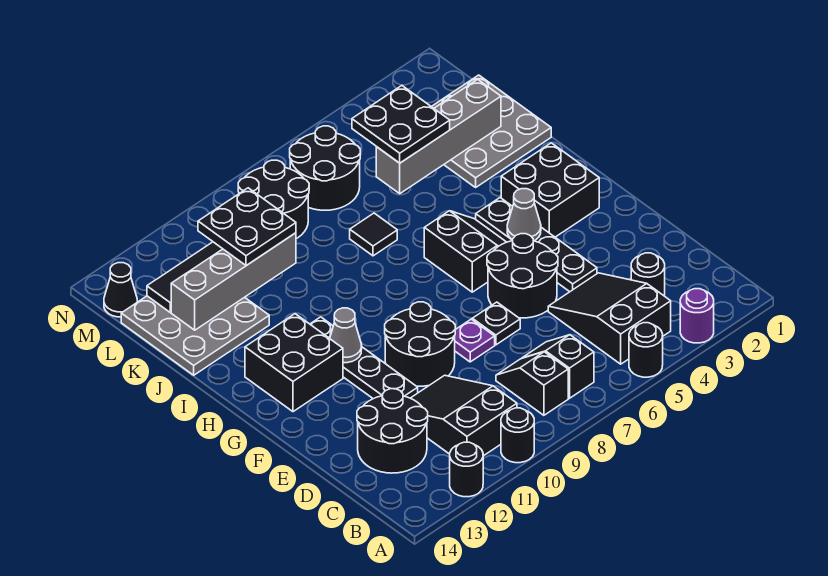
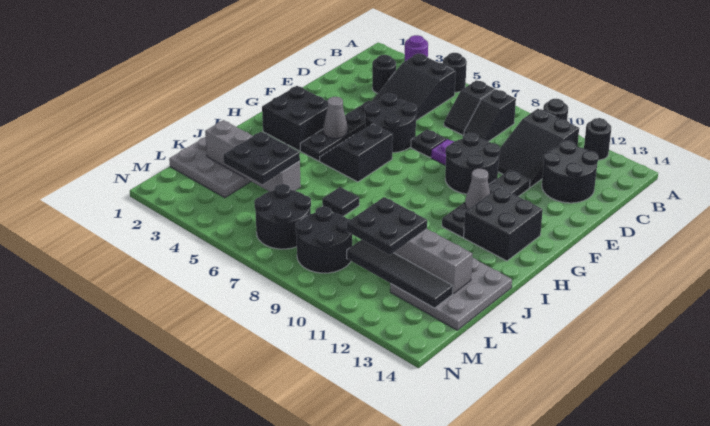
black 1x1 cone [104,263,137,317] -> none

